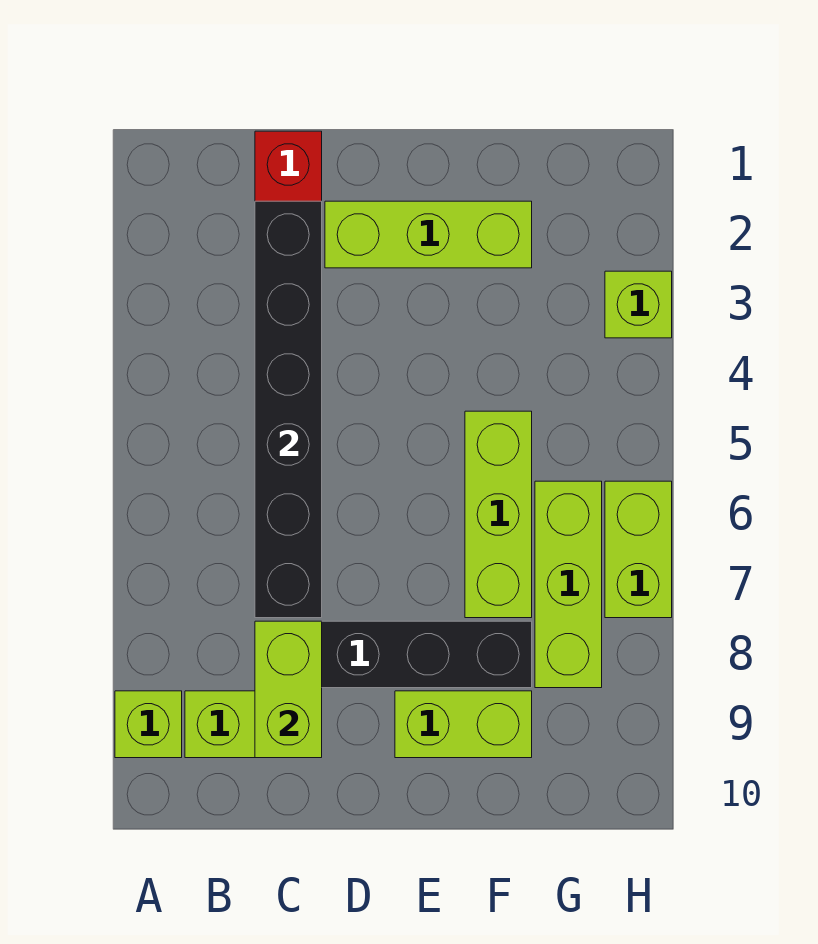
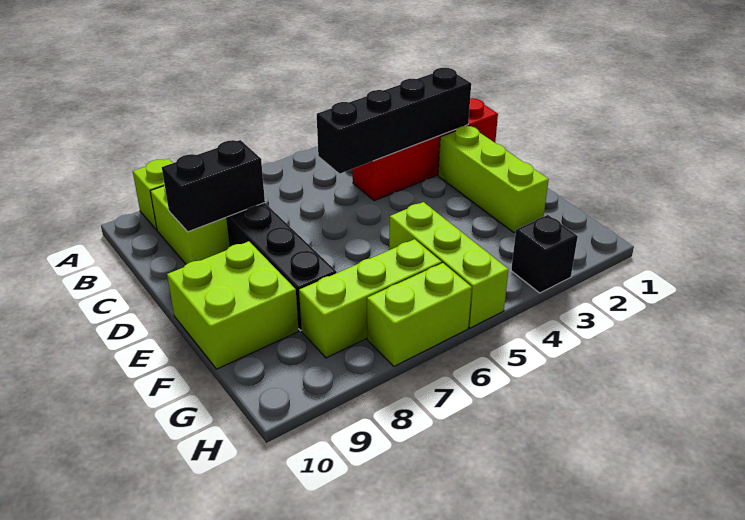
black 1x6 brick [255,201,322,618] -> black 1x4 brick [317,68,471,173]
lime 1x2 brick [255,621,322,758] -> black 1x2 brick [162,140,265,232]
lime 1x2 brick [395,691,532,758] -> lime 2x2 brick [167,241,299,369]
lime 1x3 brick [465,411,532,618] -> lime 1x3 brick turned to [389,202,509,328]
lime 1x1 brick [605,271,672,338] -> black 1x1 brick [511,215,578,293]

